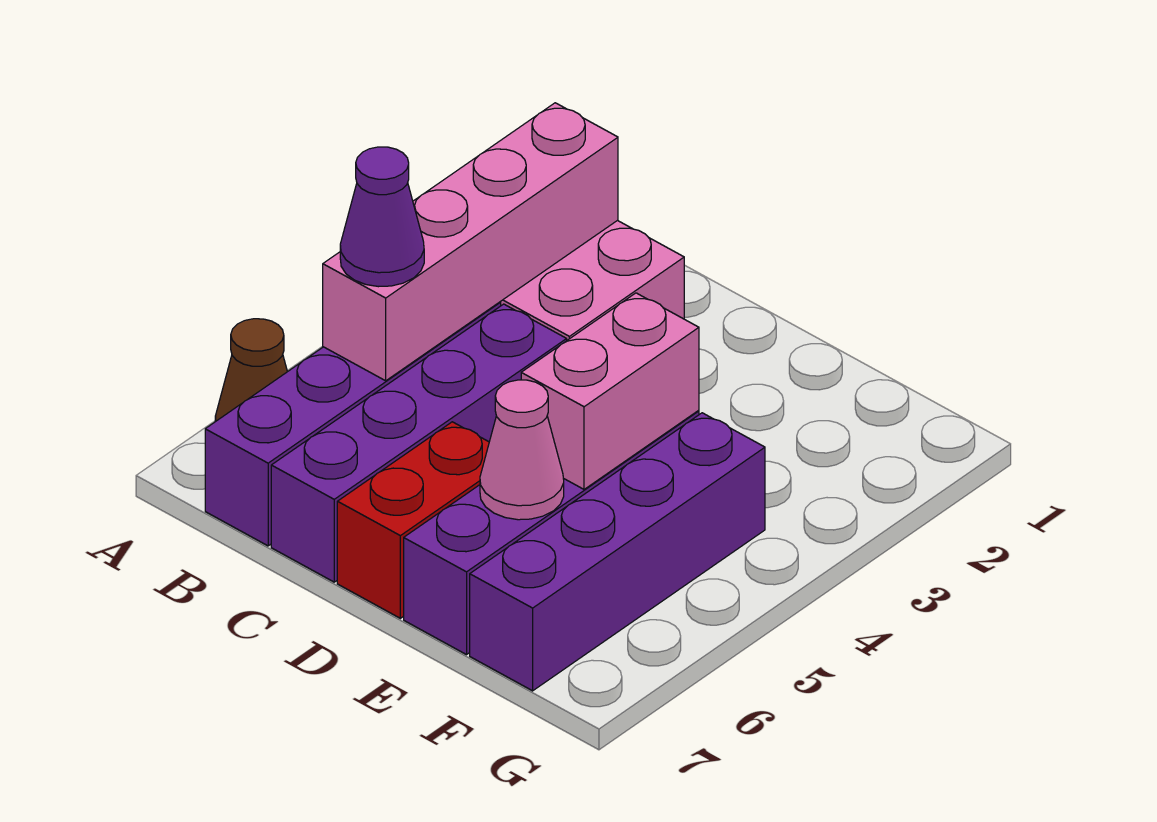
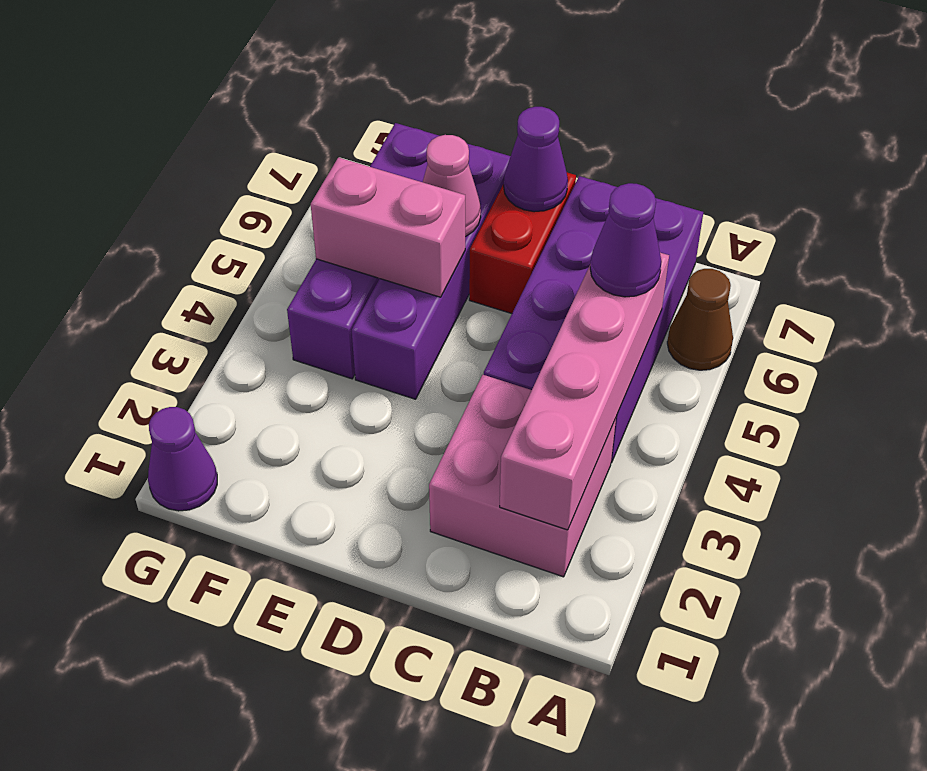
none -> purple 1x1 cone [504,107,568,212]
pink 1x2 brick [521,293,699,489] -> pink 1x2 brick turned to [311,158,465,297]
none -> purple 1x1 cone [148,407,217,511]

